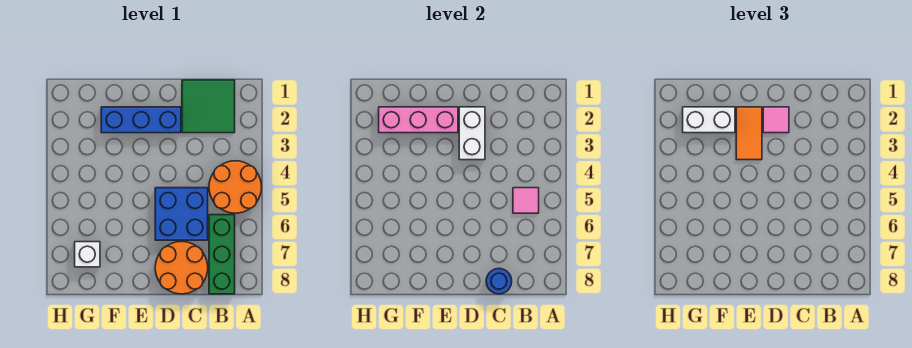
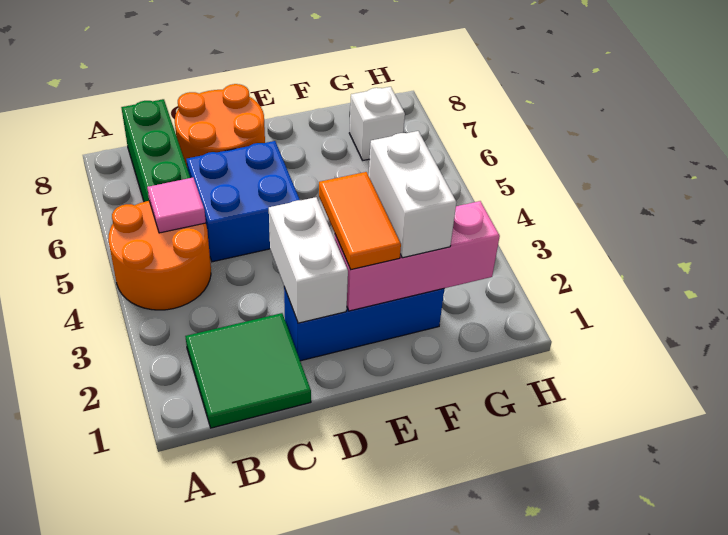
blue 1x1 round brick [486,268,512,294] -> none
pink 1x1 tile [763,107,789,133] -> none
white 1x2 brick [683,107,735,133] -> white 1x2 brick turned to [369,131,457,258]

